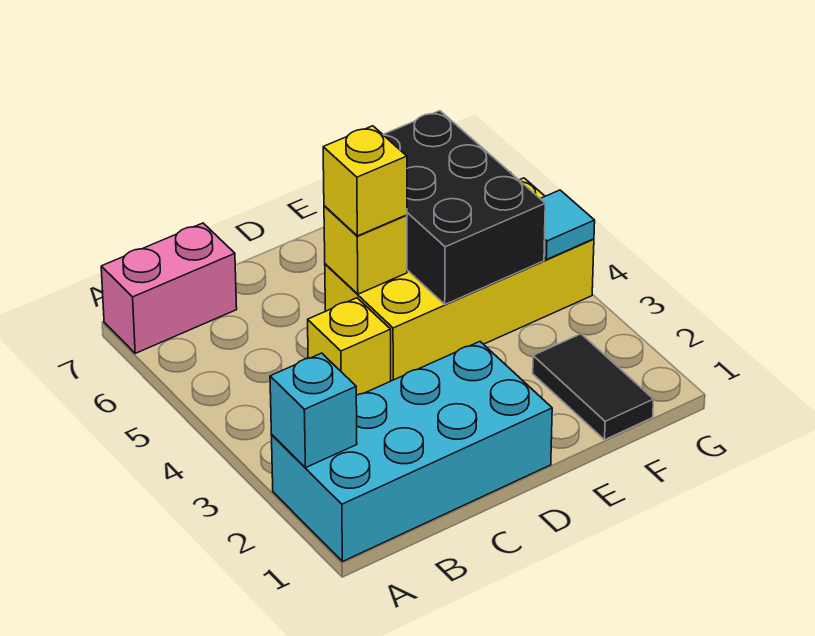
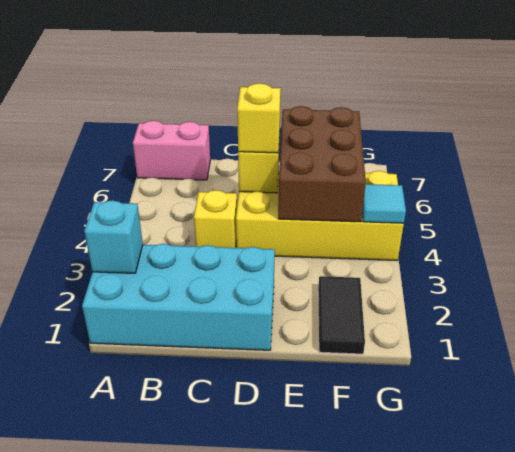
black 2x3 brick [383,111,545,304] -> brown 2x3 brick [278,106,366,222]

